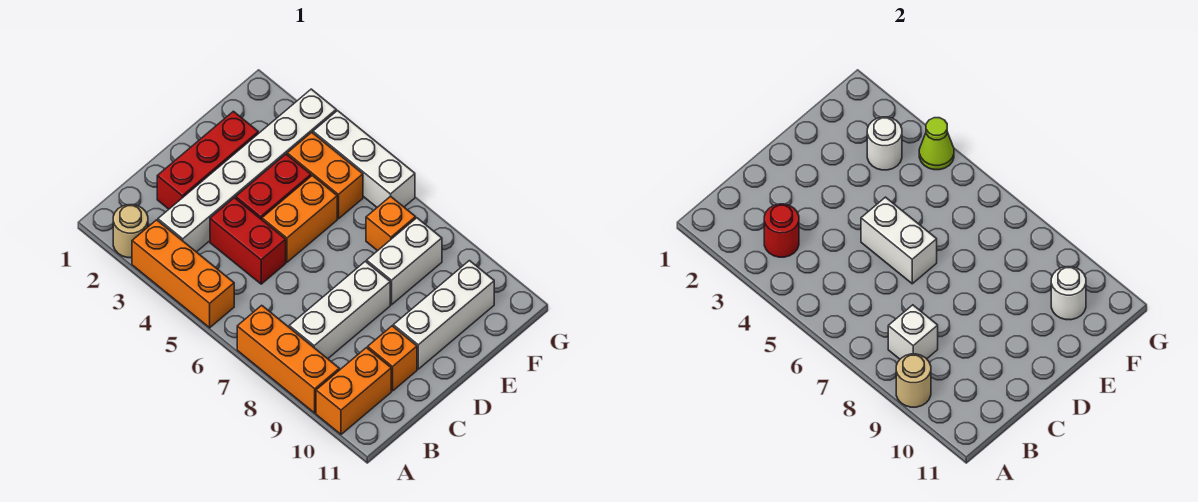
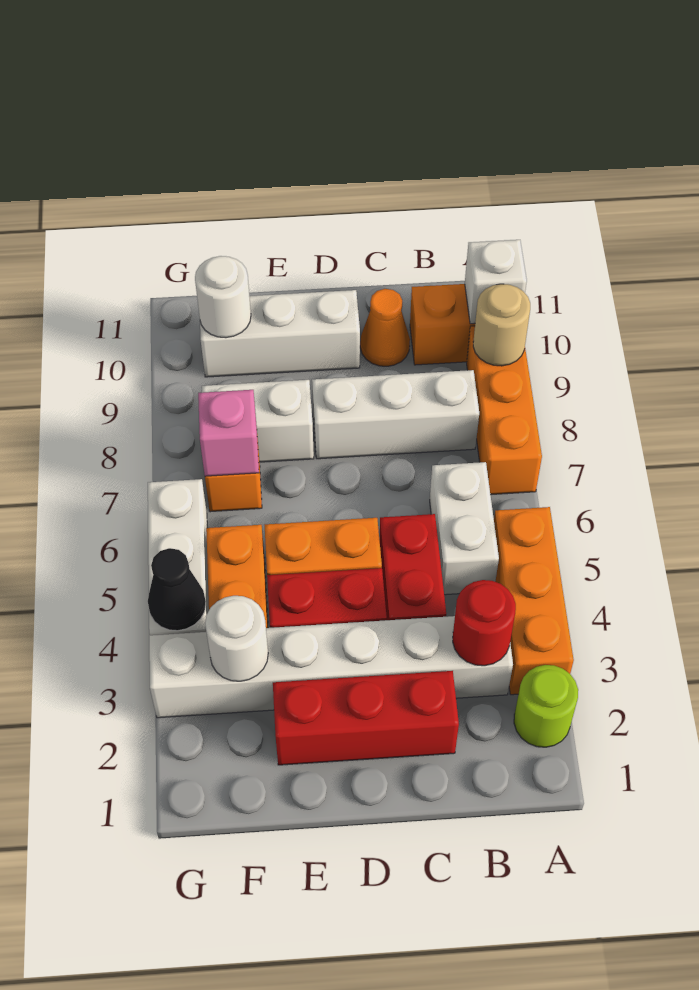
tan 1x1 round brick [113,205,148,258] -> lime 1x1 round brick [514,665,578,747]
white 1x1 brick [888,305,938,359] -> white 1x1 brick moved to [465,240,527,324]
orange 1x1 brick [368,326,417,391] -> orange 1x1 cone [360,289,410,366]
white 1x2 brick [861,197,937,284] -> white 1x2 brick moved to [430,462,499,595]
none -> pink 1x1 brick [198,390,259,476]
lime 1x1 cone [919,118,954,170] -> black 1x1 cone [148,548,206,631]

